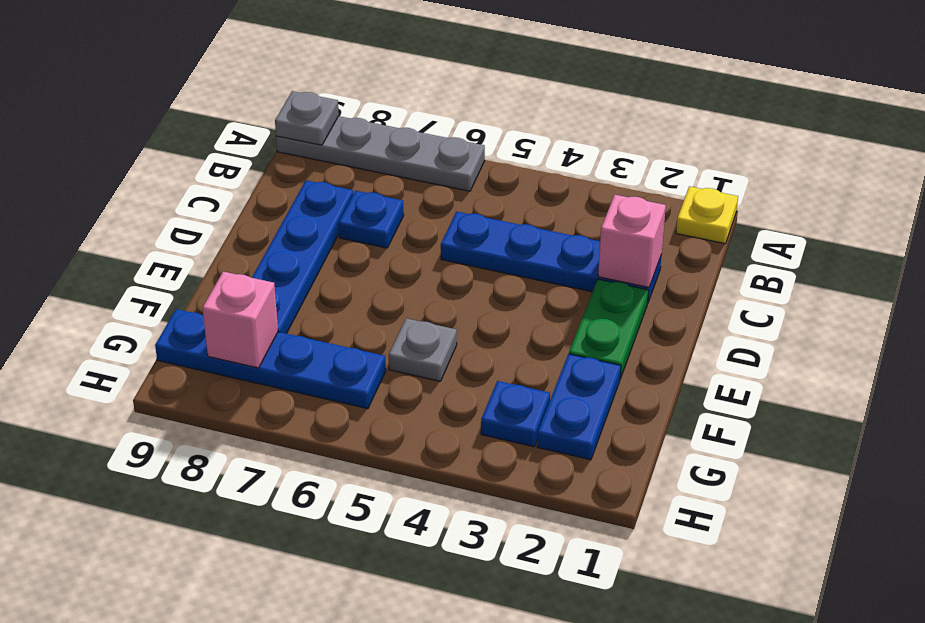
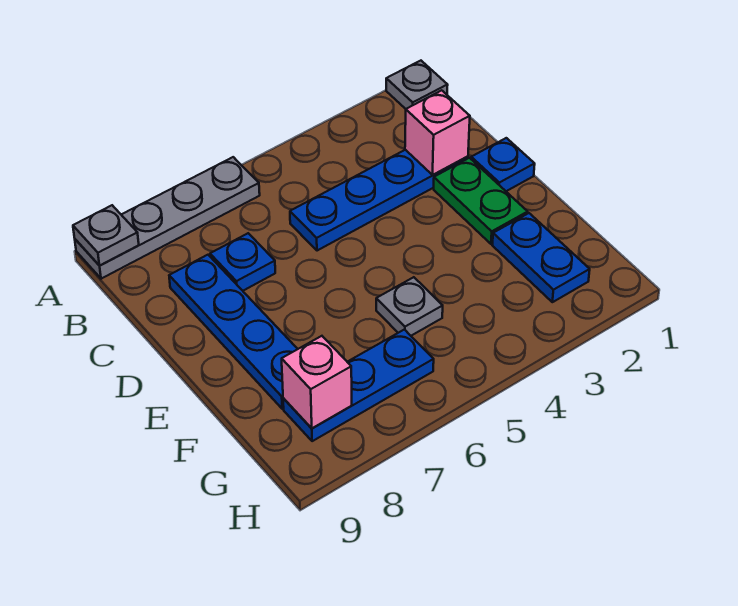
yellow 1x1 plate [676,186,738,244] -> grey 1x1 plate [386,61,448,109]
blue 1x1 plate [481,381,550,447] -> blue 1x1 plate moved to [471,138,535,191]
blue 1x4 plate [155,309,386,409] -> blue 1x3 plate [283,330,434,441]

